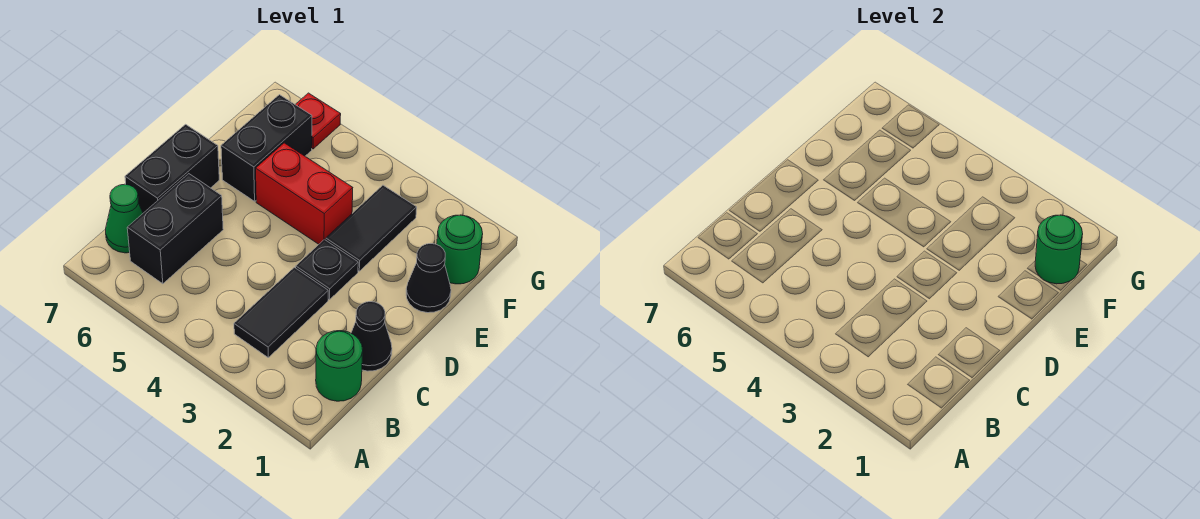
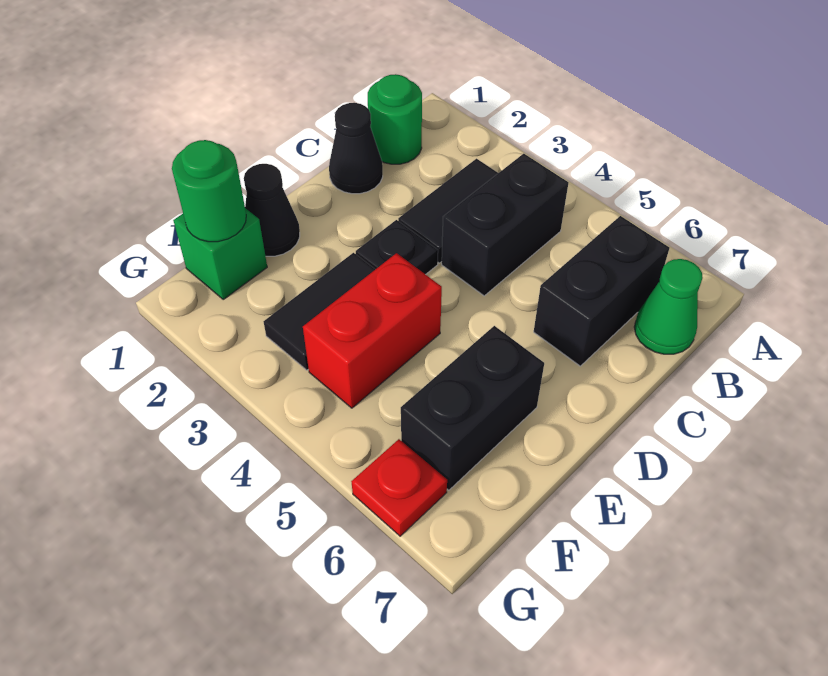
black 1x2 brick [125,124,219,213] -> black 1x2 brick moved to [442,154,568,296]
red 1x2 brick [256,143,353,244] -> red 1x2 brick turned to [303,253,442,408]
green 1x1 round brick [437,215,483,284] -> green 1x1 brick [173,208,267,299]

